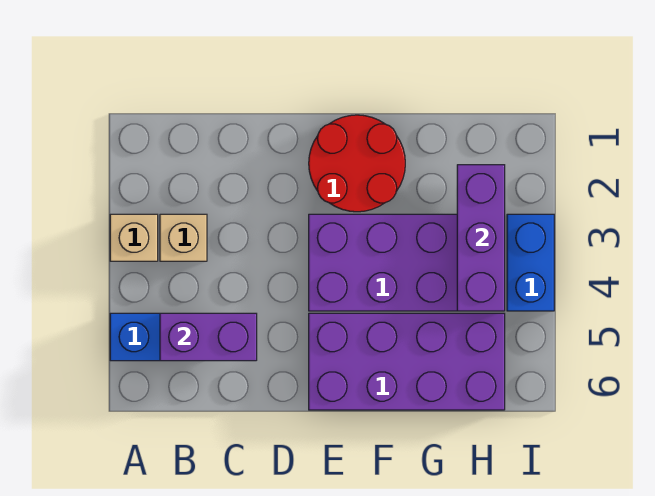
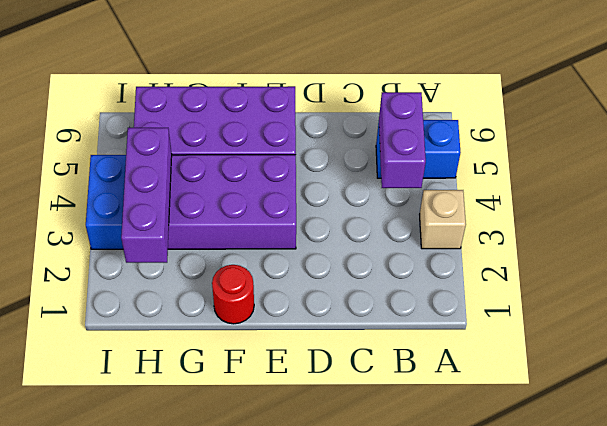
tan 1x1 brick [160,214,207,261] -> none
purple 1x2 brick [160,313,257,361] -> purple 1x2 brick turned to [379,92,426,188]
red 2x2 round brick [309,115,405,212] -> red 1x1 round brick [212,265,254,324]

